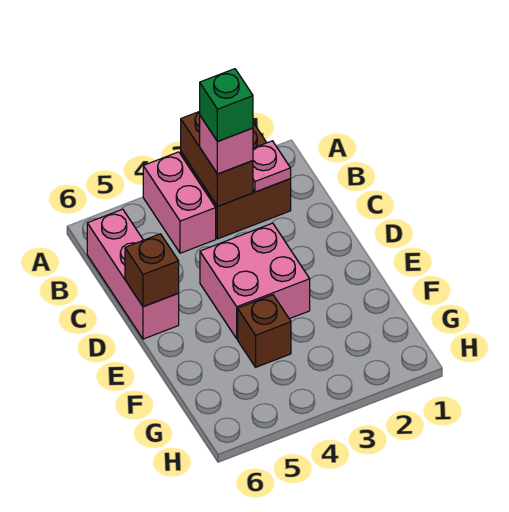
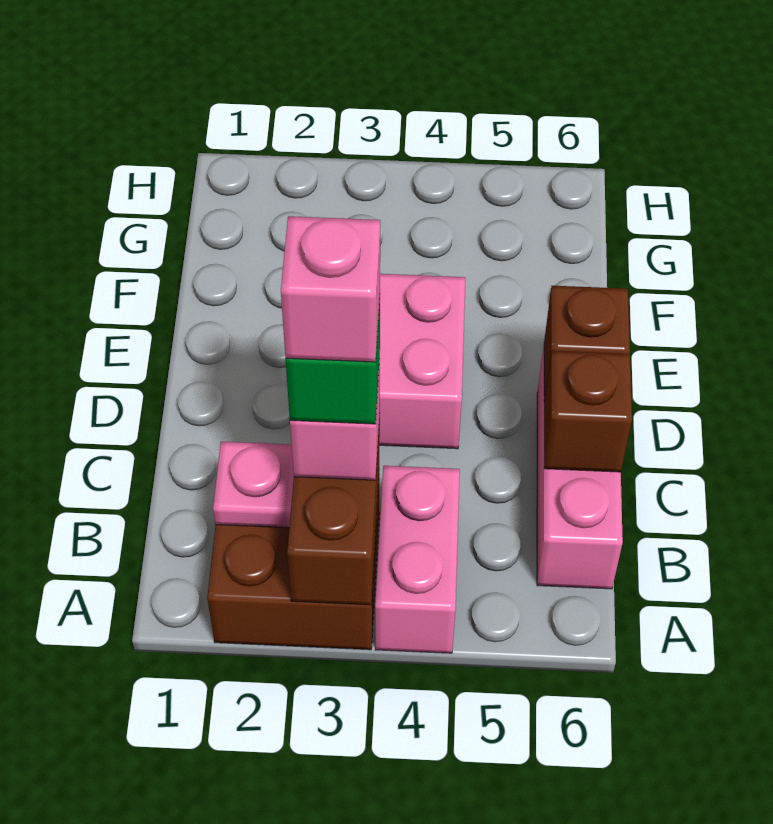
none -> pink 1x1 brick [281,216,380,362]
brown 1x1 brick [238,295,291,367] -> brown 1x1 brick moved to [544,351,632,472]

